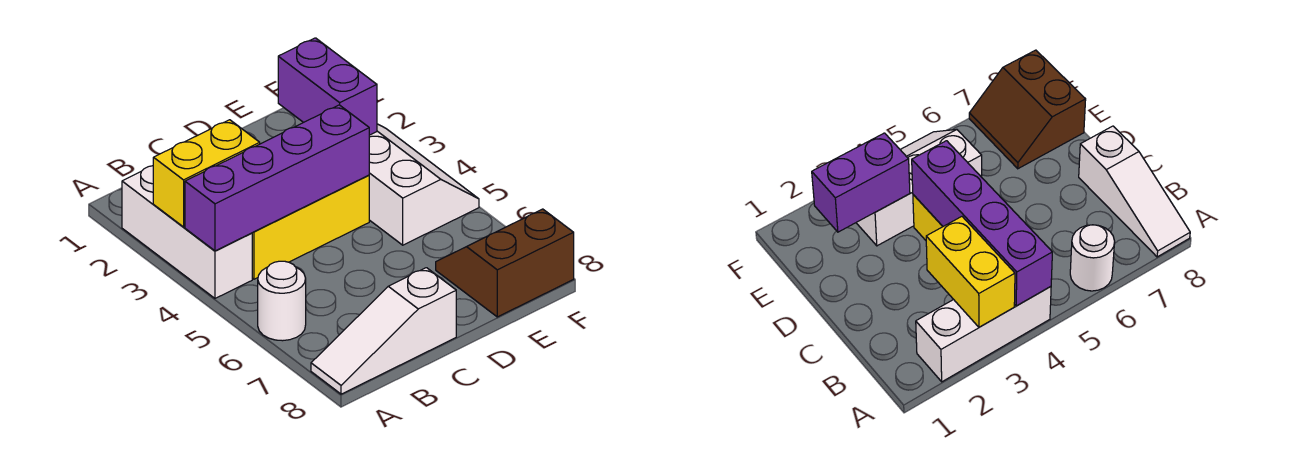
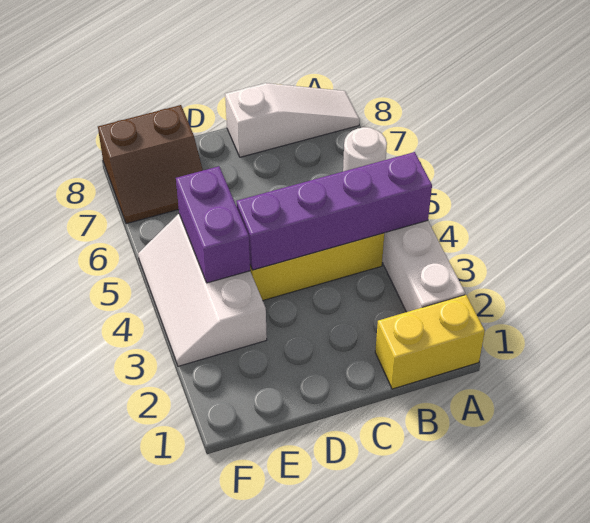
yellow 1x2 brick [153,120,260,227] -> yellow 1x2 brick moved to [375,295,485,389]
purple 1x2 brick [278,38,377,135] -> purple 1x2 brick moved to [176,166,250,283]

